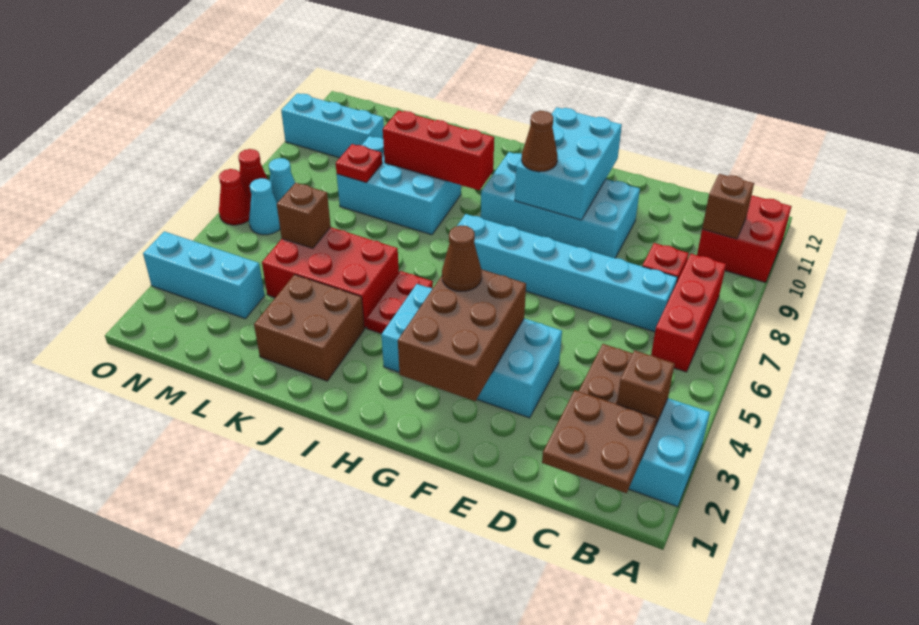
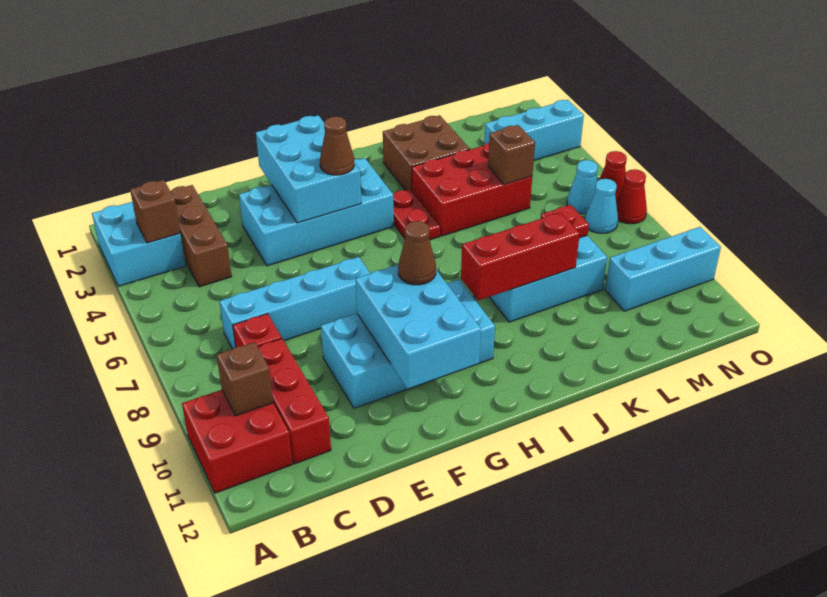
brown 2x2 plate [542,390,657,493] -> none
red 1x3 brick [651,254,726,372] -> red 1x3 brick moved to [258,338,331,464]
cyan 1x6 brick [457,214,678,332] -> cyan 1x4 brick [220,257,371,349]
brown 2x3 brick [398,269,526,401] -> cyan 2x3 brick [256,115,361,223]

